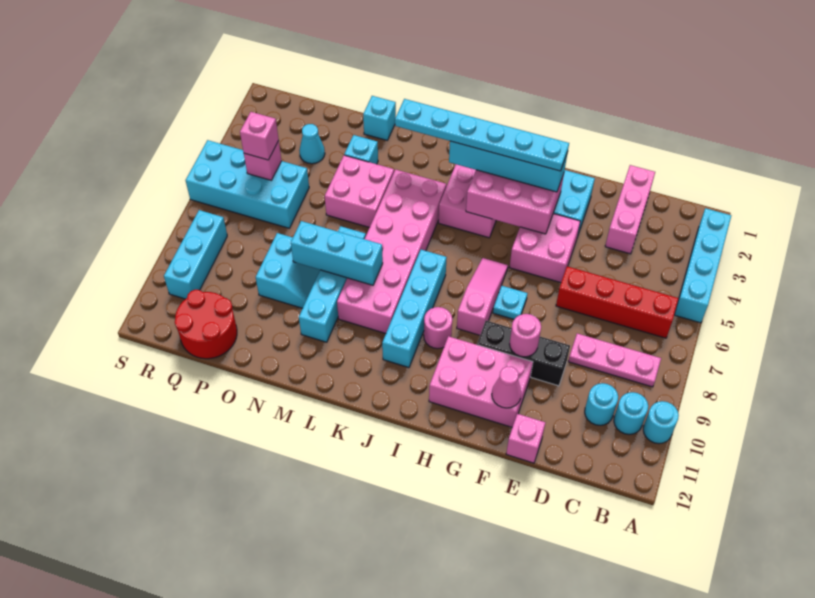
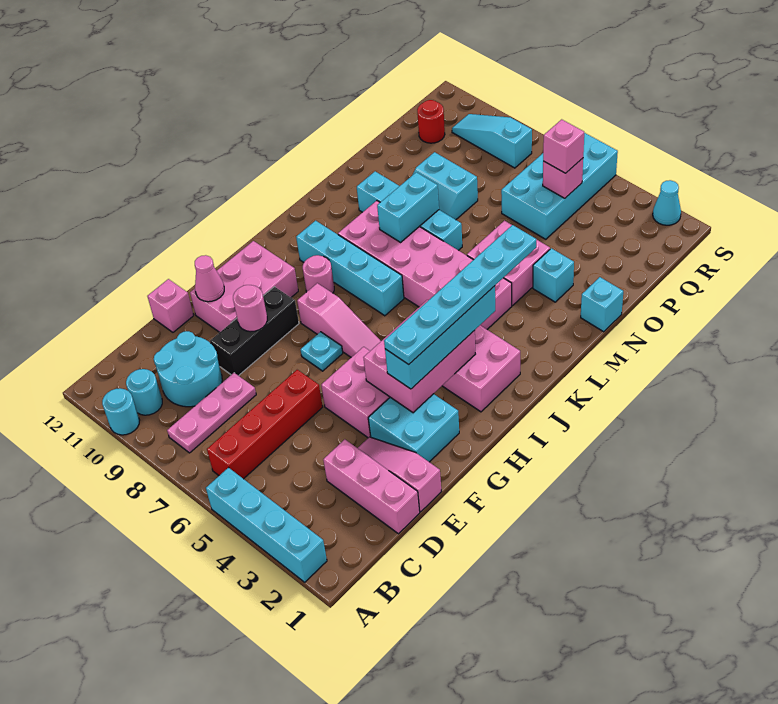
cyan 1x1 round brick [585,383,618,425] -> cyan 2x2 round brick [154,331,222,407]
none -> pink 1x3 slope [358,437,441,512]
cyan 1x3 brick [291,221,383,285] -> cyan 1x2 brick [377,172,439,242]
cyan 1x1 cone [299,124,325,164] -> cyan 1x1 cone moved to [653,180,681,225]
red 2x2 round brick [175,290,237,359] -> red 1x1 round brick [417,100,445,143]
cyan 1x3 brick [164,210,227,299] -> cyan 1x3 slope [452,114,532,168]

